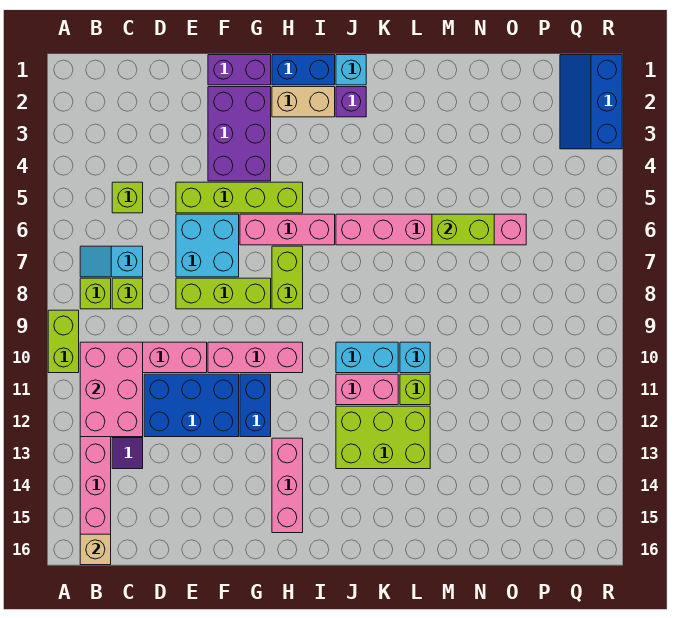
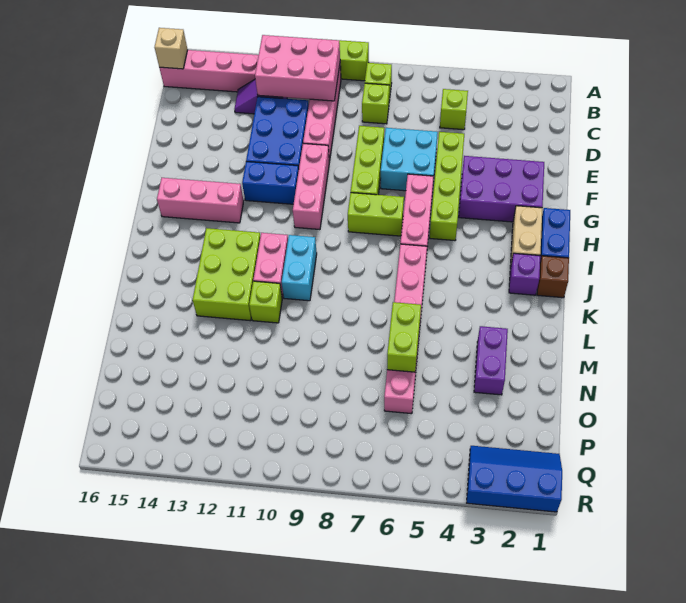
cyan 1x2 slope [80,246,143,277] -> none
purple 1x2 brick [208,55,271,85] -> purple 1x2 brick moved to [474,326,508,395]
cyan 1x1 brick [336,55,366,85] -> brown 1x1 brick [537,256,569,298]
cyan 1x1 brick [400,342,430,373] -> none

